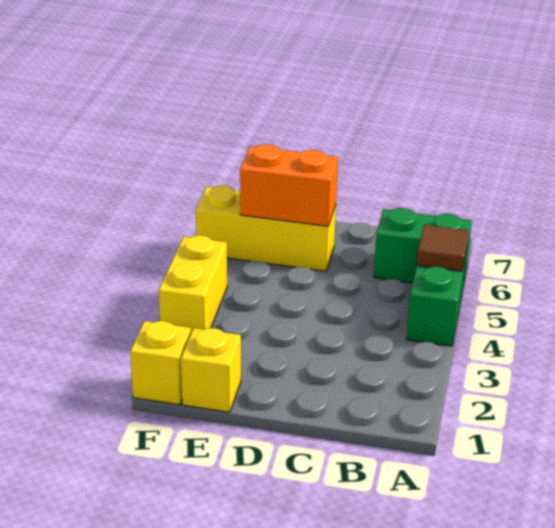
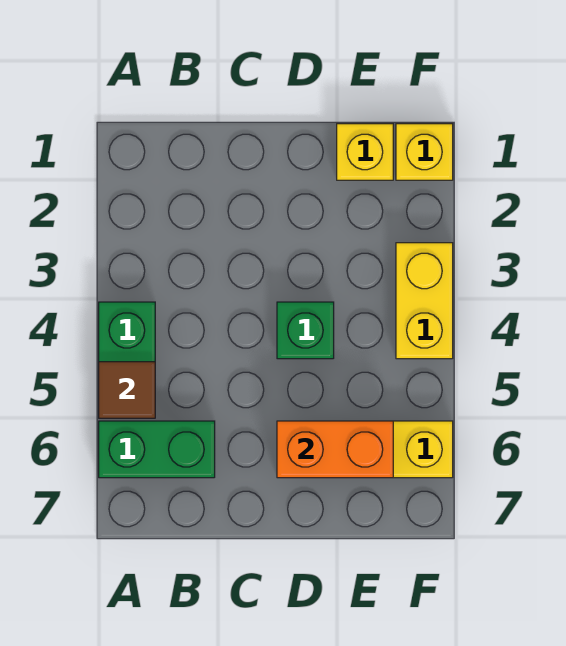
none -> green 1x1 brick [277,302,334,359]

